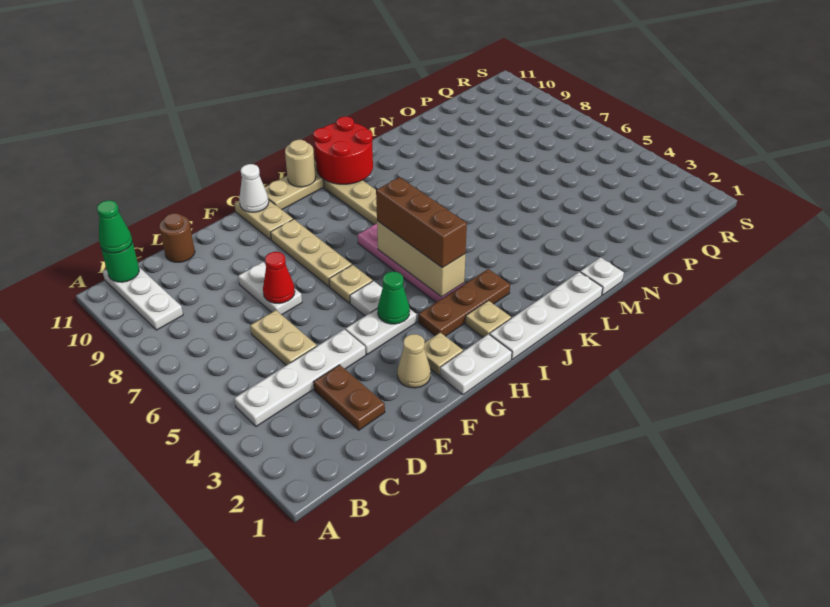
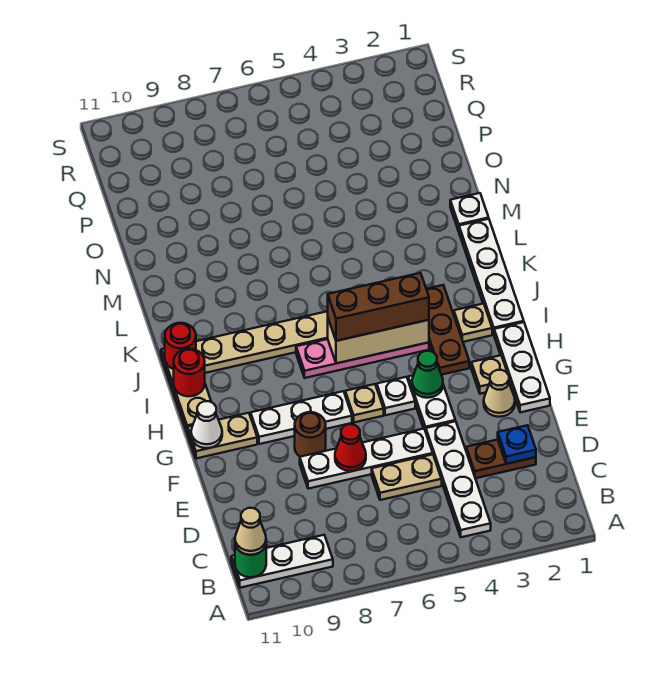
green 1x1 cone [97,200,132,253] -> tan 1x1 cone [235,508,266,555]
none -> blue 1x1 plate [498,425,536,464]
brown 1x1 round brick [159,213,195,262] -> brown 1x1 round brick moved to [295,412,326,457]
white 1x2 plate [238,262,302,315] -> white 1x4 plate [300,429,433,489]
white 1x2 plate [440,334,512,395] -> white 1x3 plate [494,322,550,412]
tan 1x3 plate [271,219,352,287] -> white 1x3 plate [251,391,352,444]
tan 1x1 round brick [285,140,316,187] -> red 1x1 round brick [174,349,205,396]
red 2x2 round brick [313,117,373,184] -> red 1x1 round brick [165,323,196,369]

